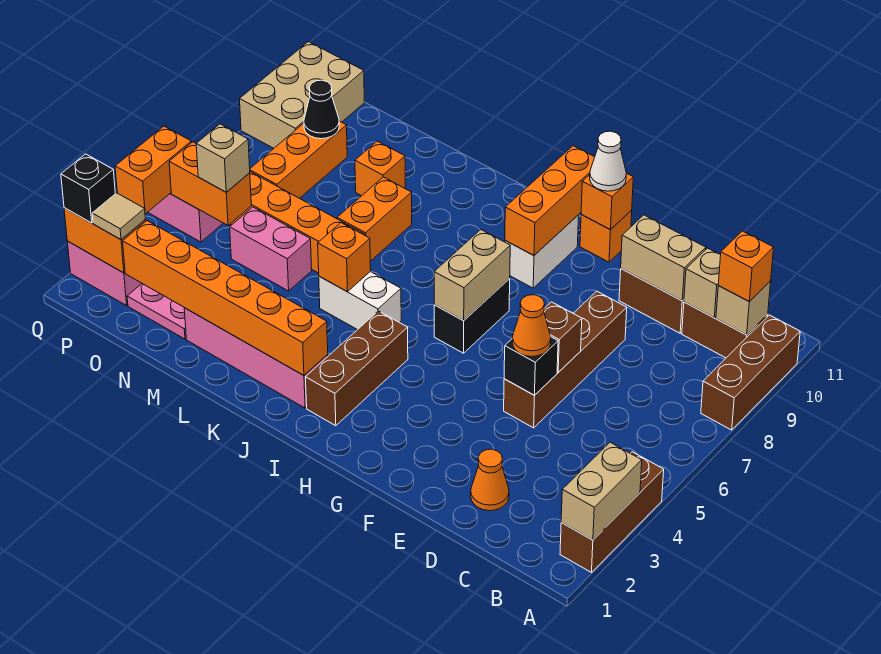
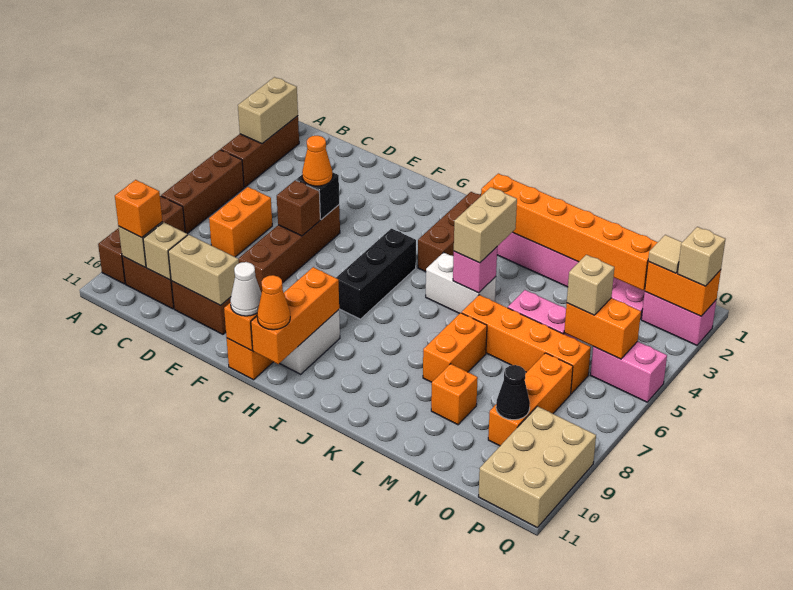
none -> brown 1x3 brick [161,150,244,234]
orange 1x1 cone [471,449,509,511] -> orange 1x1 cone moved to [257,275,290,330]
black 1x2 brick [434,279,510,353] -> black 1x3 brick [336,229,416,319]
tan 1x2 brick [434,230,510,321] -> tan 1x2 brick moved to [454,187,517,263]
orange 1x1 brick [318,223,371,292] -> pink 1x1 brick [453,247,497,293]
black 1x1 brick [61,154,115,223] -> tan 1x1 brick [677,227,725,286]
orange 1x2 brick [115,126,191,214] -> orange 1x2 brick moved to [209,187,272,257]

